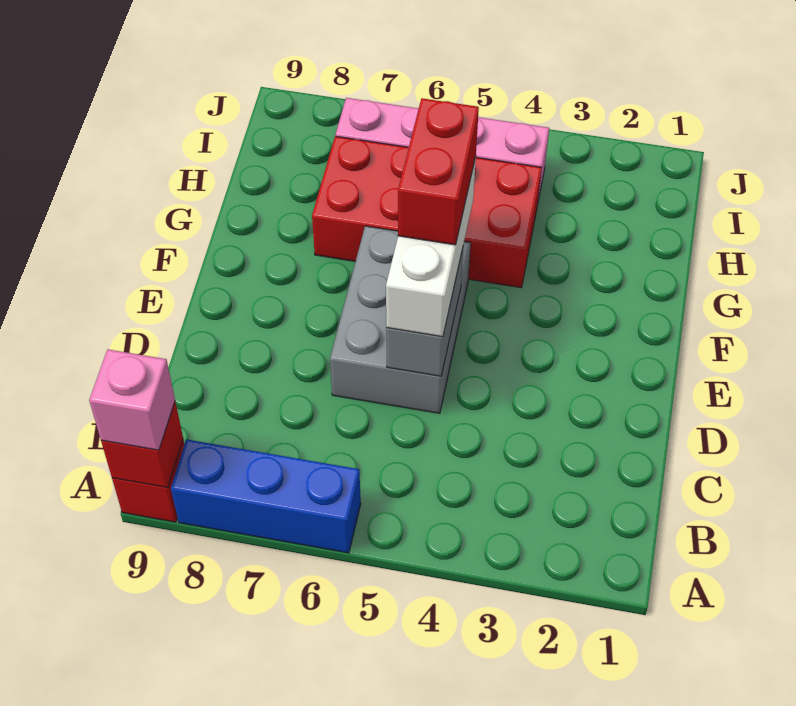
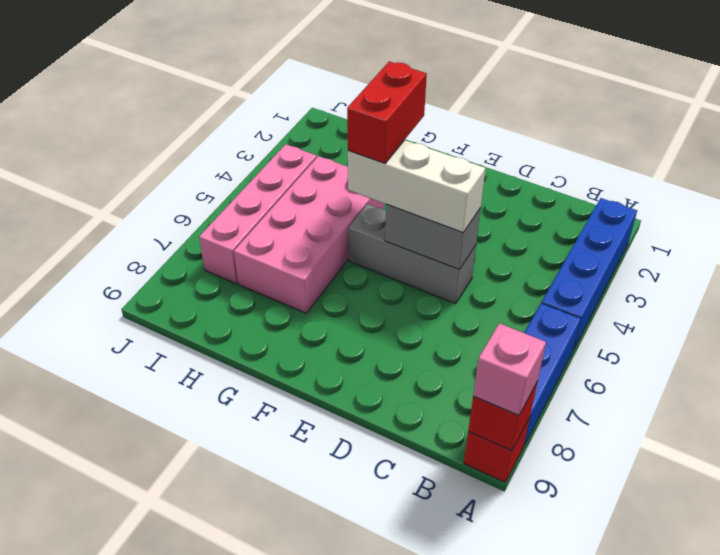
none -> blue 1x4 brick [542,198,637,350]
grey 2x3 brick [330,226,471,413] -> grey 1x3 brick [349,204,476,304]
red 1x2 brick [398,98,479,245] -> red 1x2 brick turned to [347,61,427,163]
red 2x4 brick [312,136,542,288] -> pink 2x4 brick [234,156,384,313]

